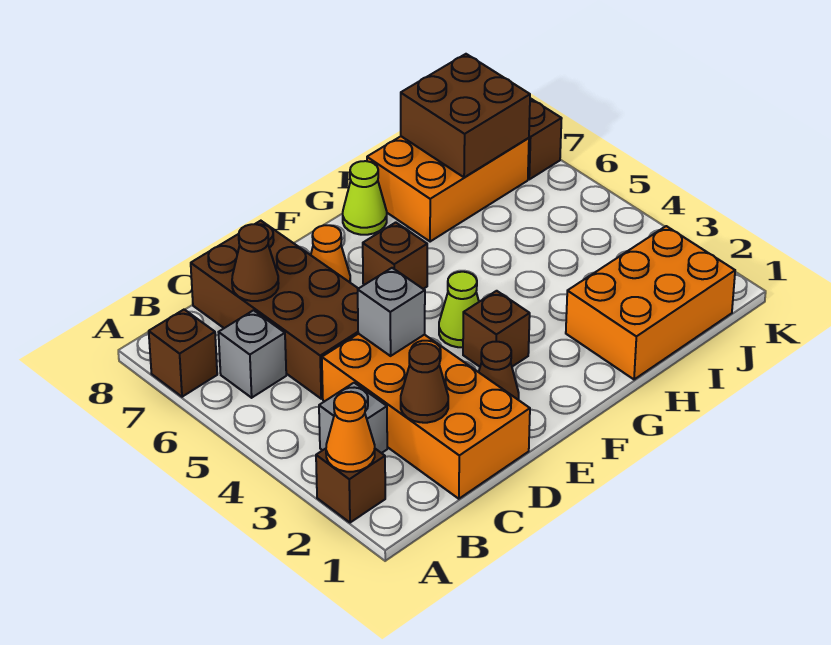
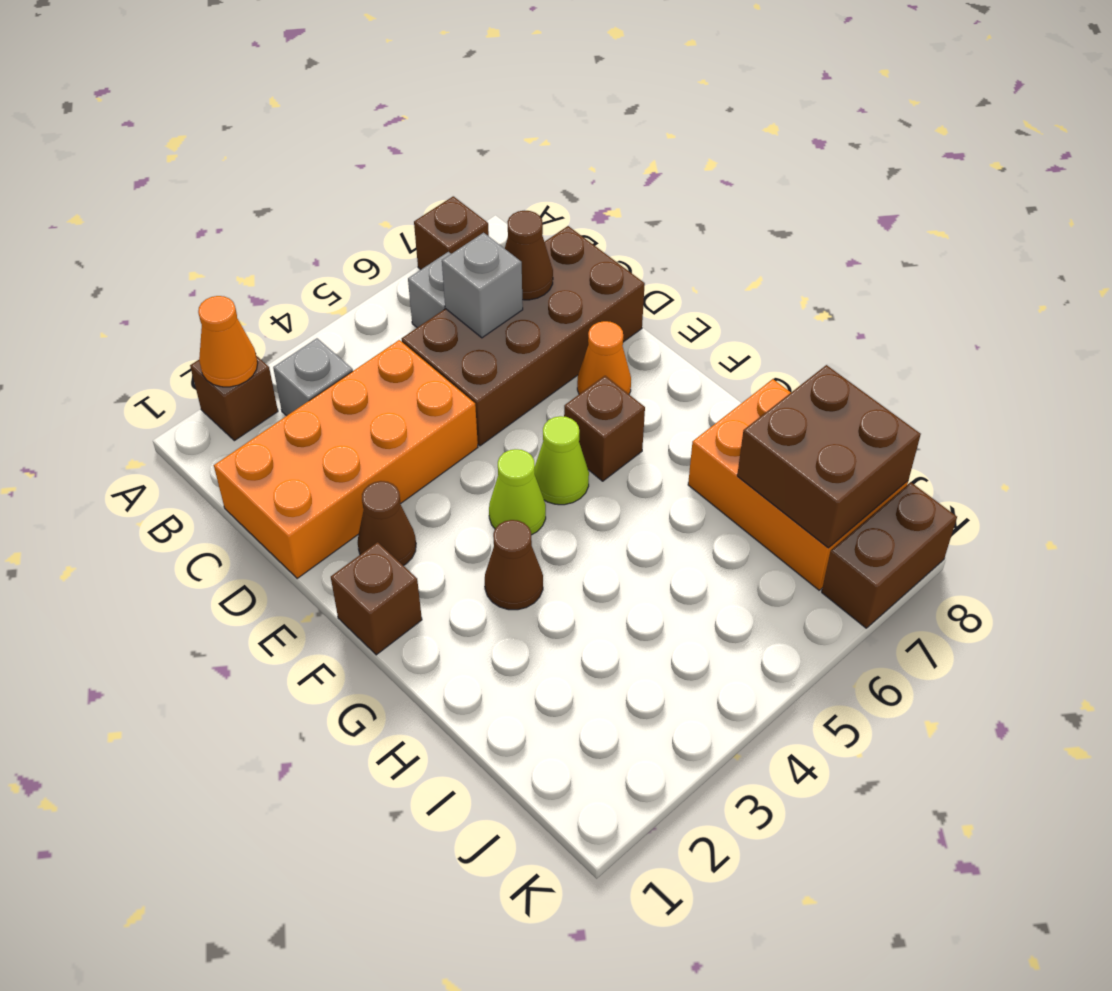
brown 1x1 cone [401,344,448,423] -> brown 1x1 cone moved to [485,520,543,610]
grey 1x1 brick [358,268,425,356] -> grey 1x1 brick moved to [442,233,523,338]
brown 1x1 brick [463,291,530,367] -> brown 1x1 brick moved to [331,542,422,655]
lime 1x1 cone [343,161,387,235] -> lime 1x1 cone moved to [535,416,589,505]
orange 2x3 brick [566,226,735,379] -> none

